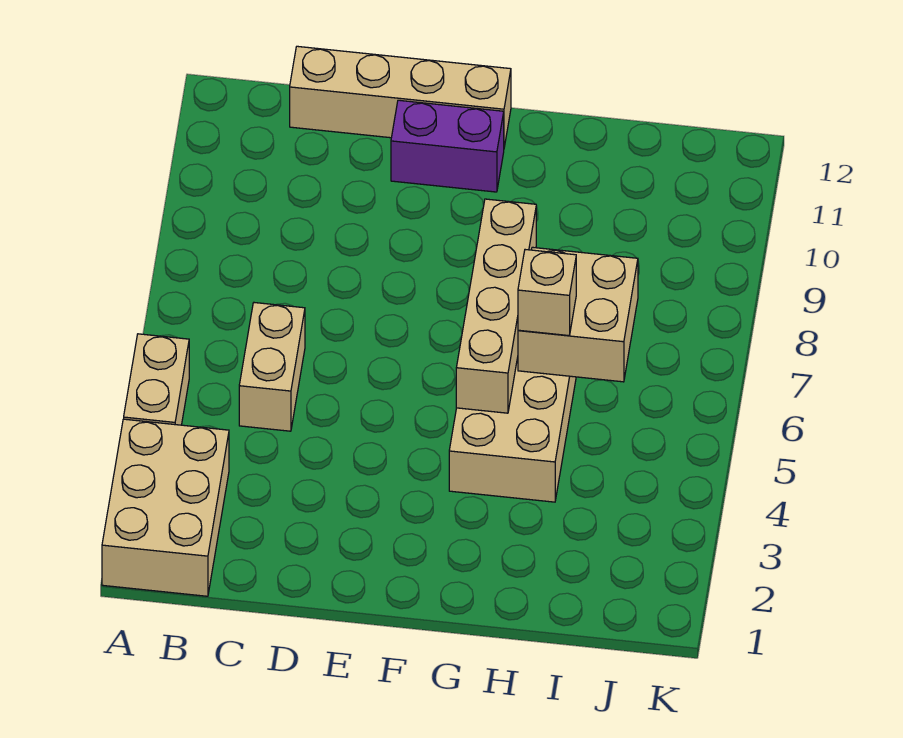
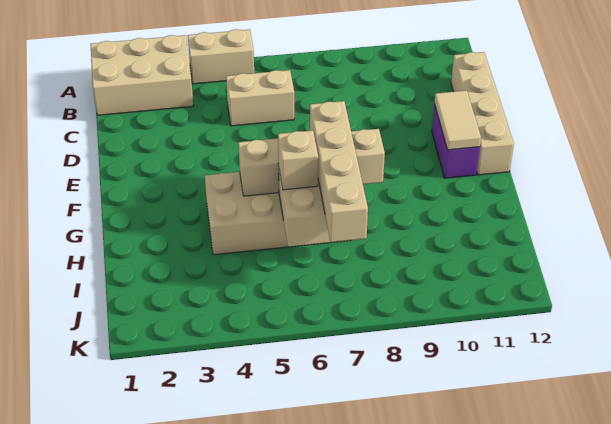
none -> tan 1x2 tile [434,90,481,150]
none -> tan 1x4 brick [310,101,368,242]

